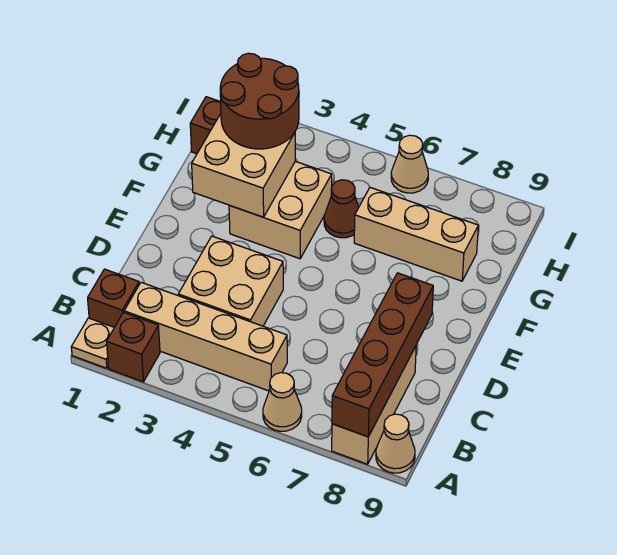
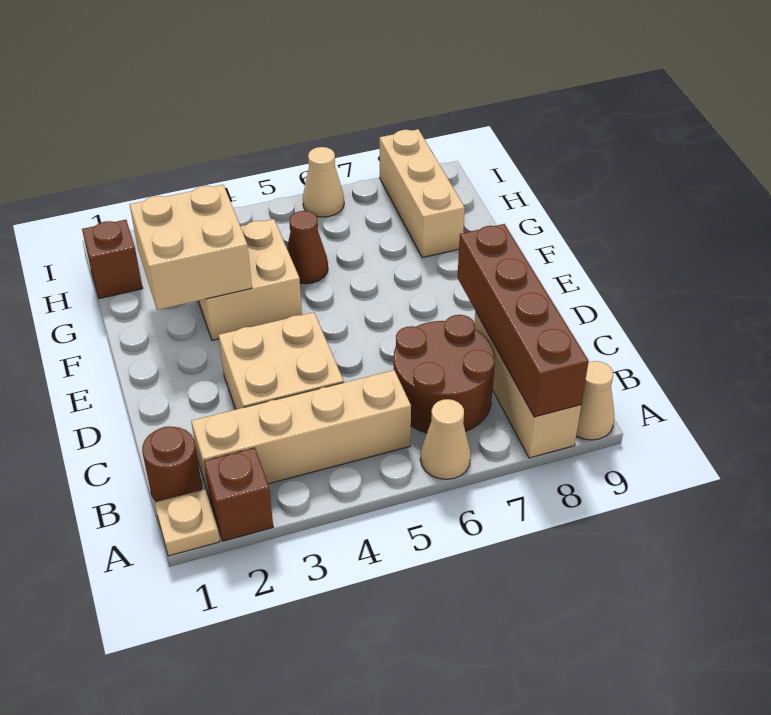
brown 1x1 brick [88,269,139,327] -> brown 1x1 round brick [142,426,202,502]
brown 2x2 round brick [220,53,299,149] -> brown 2x2 round brick moved to [394,315,495,433]
tan 1x3 brick [354,188,478,281] -> tan 1x3 brick turned to [379,129,465,258]

